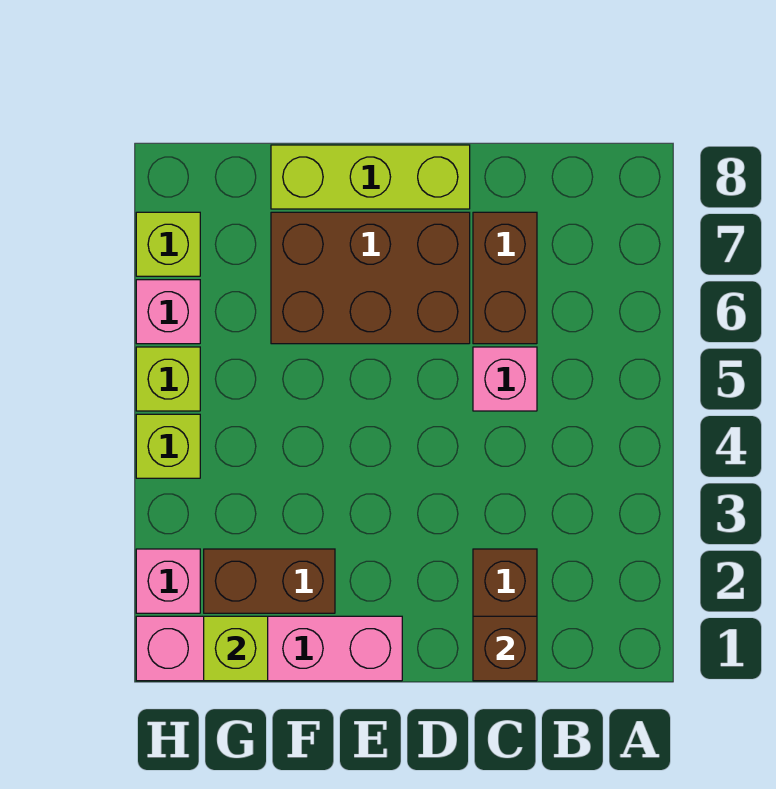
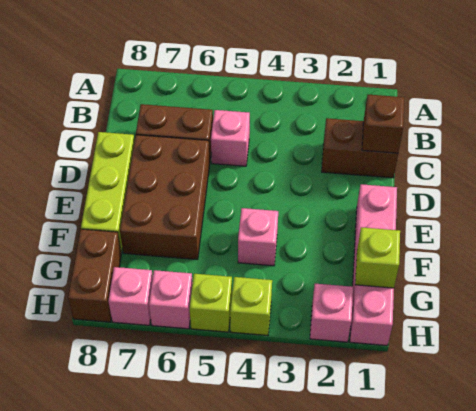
brown 1x2 brick [204,549,335,613] -> brown 1x2 brick moved to [68,229,121,322]
none -> pink 1x1 brick [238,208,278,266]
lime 1x1 brick [136,212,200,276] -> pink 1x1 brick [108,267,153,325]

